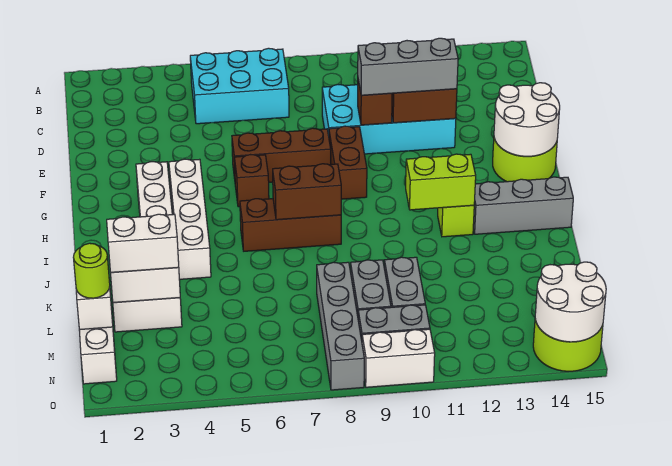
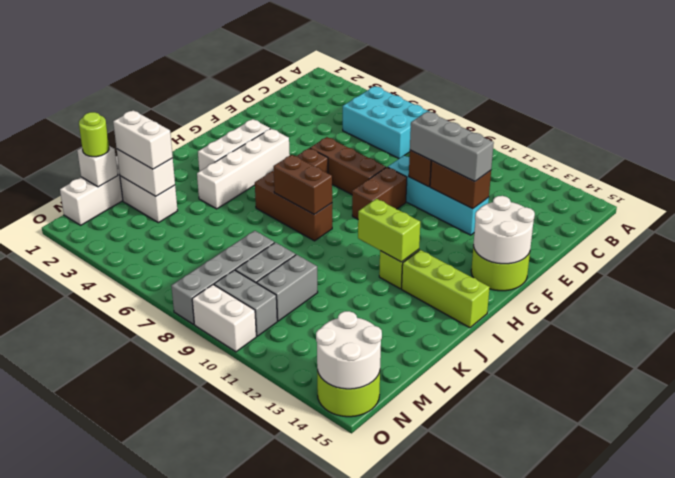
cyan 2x4 brick [322,84,456,154] -> cyan 1x4 brick [388,156,489,235]
grey 1x3 brick [473,177,573,234] -> lime 1x3 brick [402,250,490,328]

